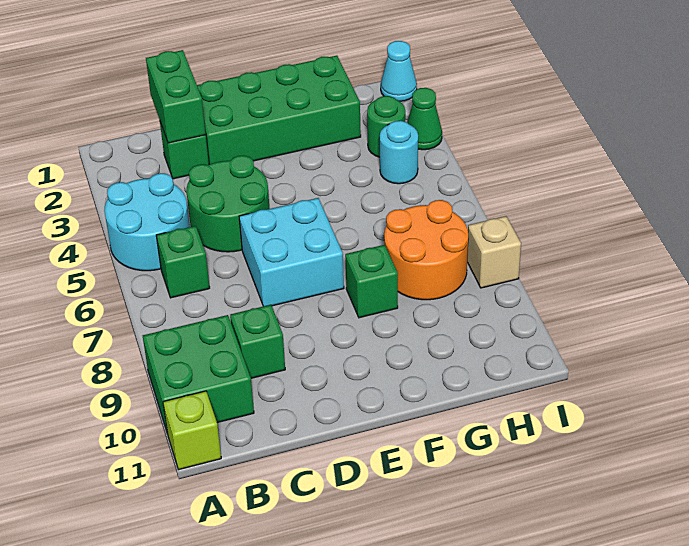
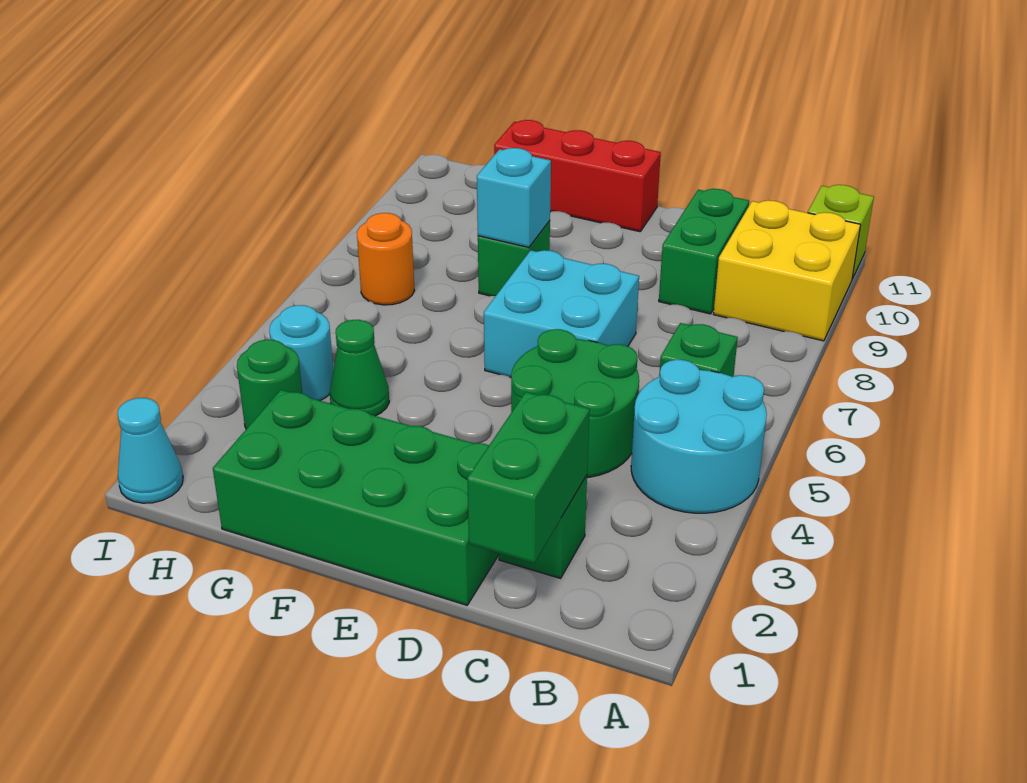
green 2x2 brick [143,315,254,433] -> yellow 2x2 brick [714,200,860,341]
green 1x1 brick [230,305,285,378] -> green 1x2 brick [659,189,749,314]
none -> red 1x3 brick [494,120,661,232]
none -> cyan 1x1 brick [477,148,551,248]
orange 2x2 round brick [384,200,468,300] -> orange 1x1 round brick [357,213,415,305]
green 1x1 cone [407,88,442,150] -> green 1x1 cone moved to [330,320,389,416]
tan 1x1 brick [467,216,521,288] -> none

